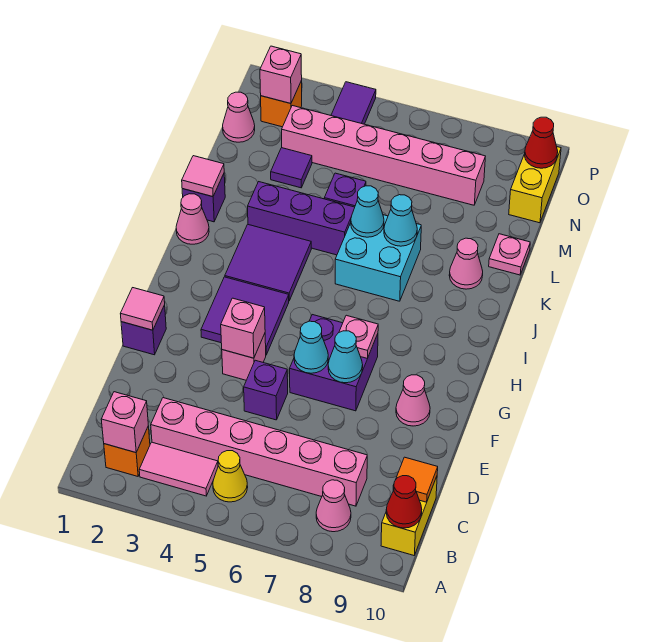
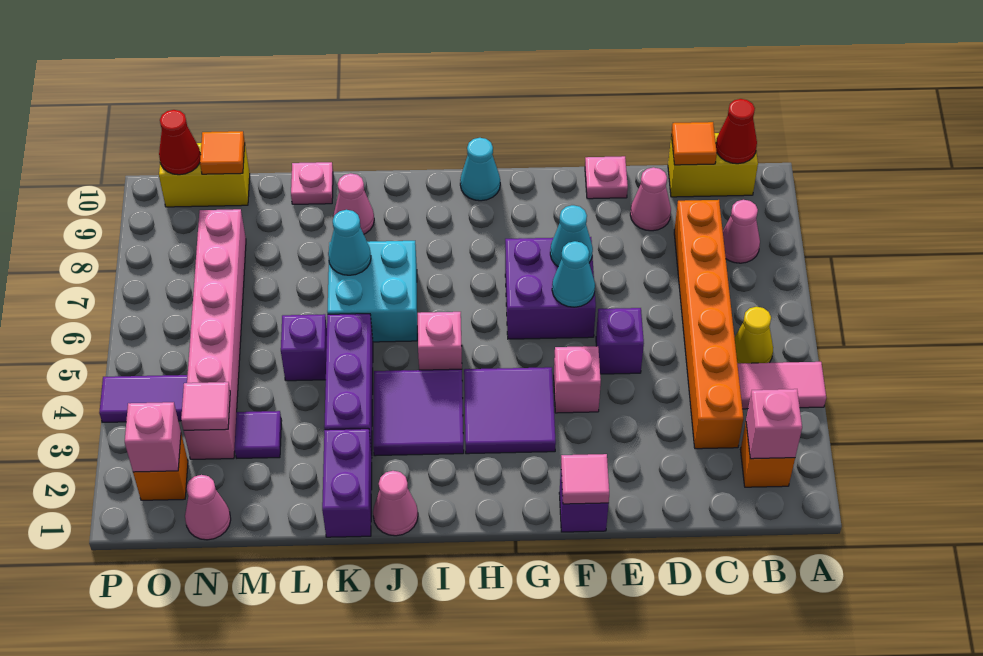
pink 1x2 tile [139,442,218,496] -> pink 1x2 tile turned to [737,362,826,409]
pink 1x6 brick [151,397,367,506] -> orange 1x6 brick [674,200,743,449]
pink 1x1 brick [221,298,265,358] -> pink 1x1 brick moved to [418,312,462,370]
pink 1x1 cone [396,375,430,426] -> pink 1x1 cone moved to [630,167,671,231]
pink 1x1 plate [339,315,378,359] -> pink 1x1 plate moved to [585,156,628,199]
purple 1x1 brick [182,174,225,222] -> purple 1x2 brick [322,429,372,537]
pink 1x1 tile [182,156,224,197] -> pink 1x1 tile moved to [181,382,230,430]
cyan 1x1 cone [351,186,384,237] -> cyan 1x1 cone moved to [460,138,500,201]
none -> orange 1x1 tile [200,131,245,174]

